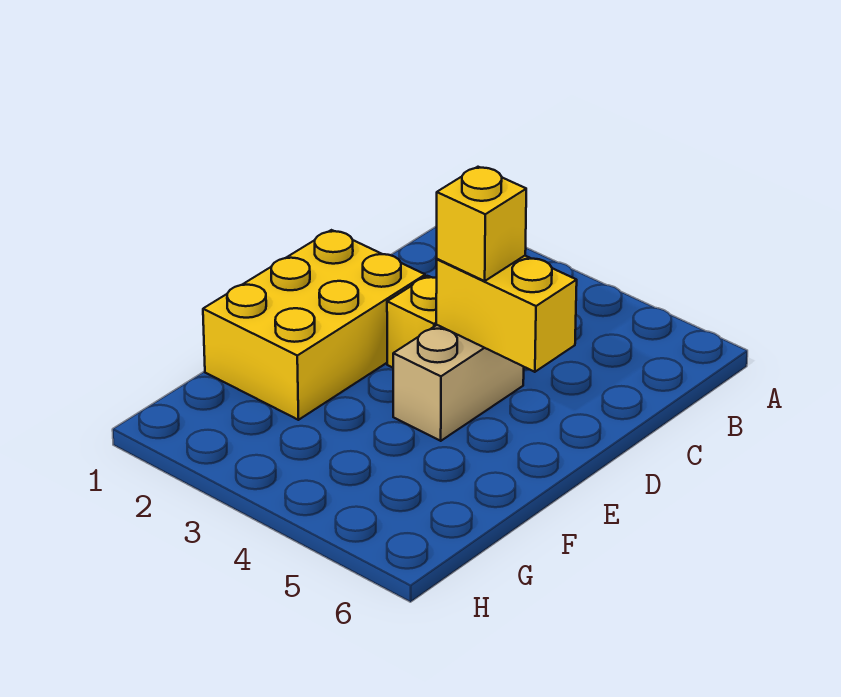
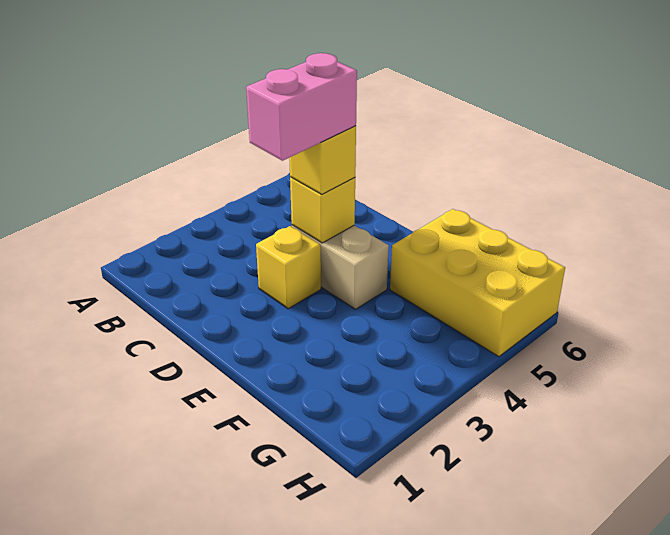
yellow 2x3 brick [203,230,425,420] -> yellow 2x3 brick moved to [390,209,565,357]
none -> pink 1x2 brick [246,53,357,161]
yellow 1x2 brick [436,256,577,372] -> yellow 1x1 brick [290,177,355,243]

